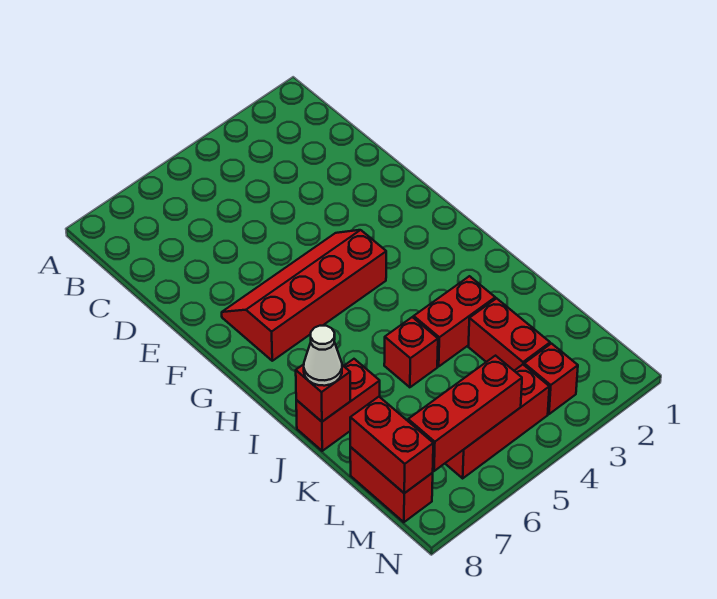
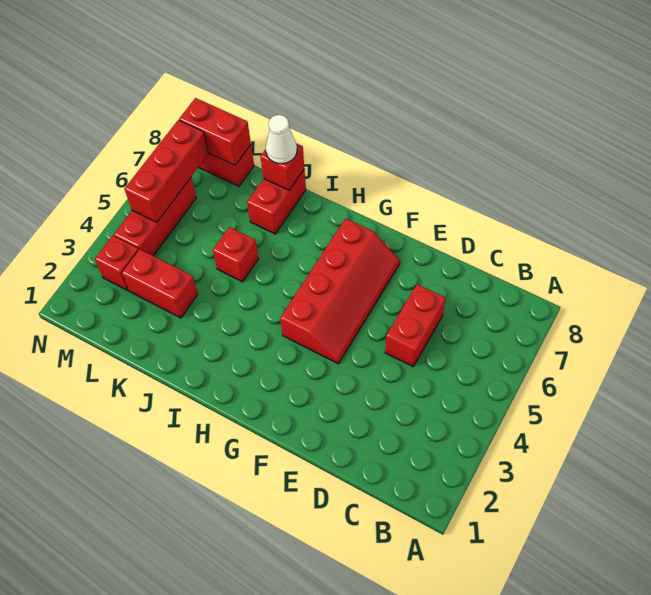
red 1x2 brick [414,276,495,366] -> red 1x2 brick moved to [385,284,446,366]

